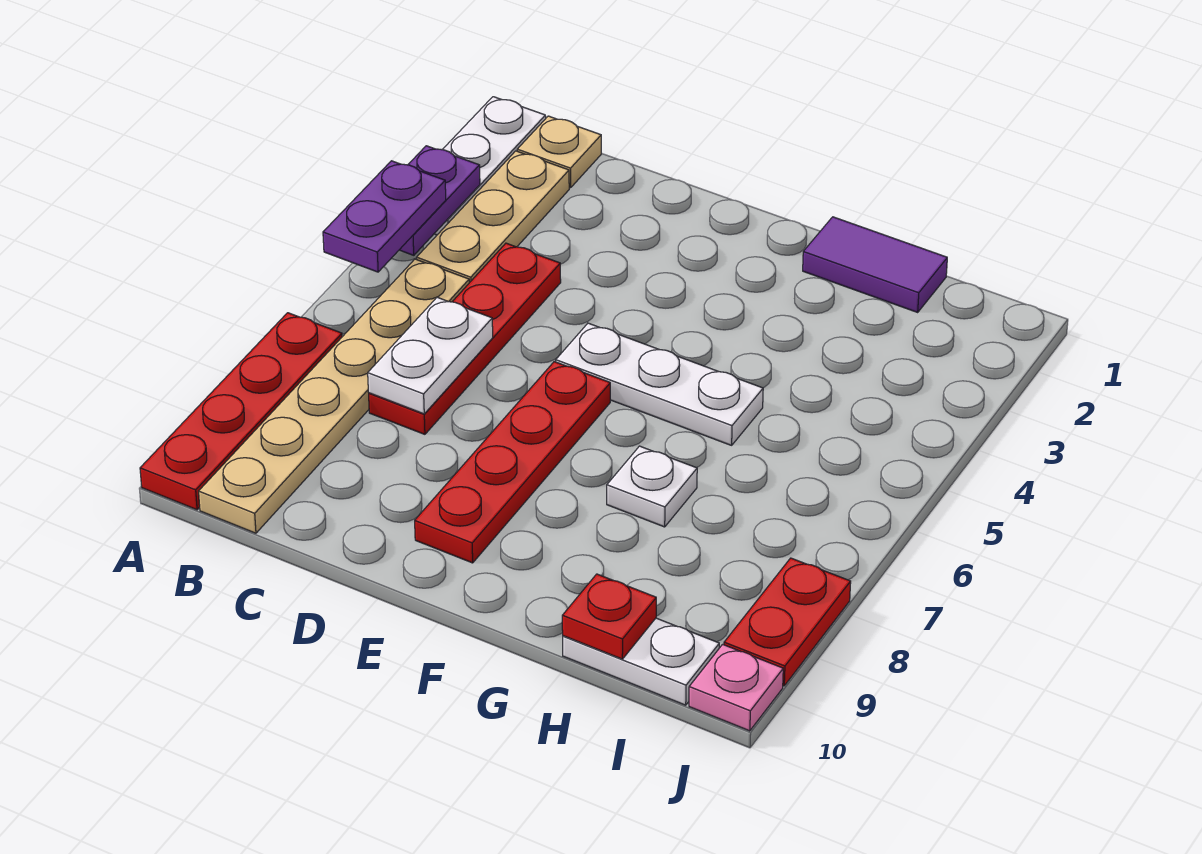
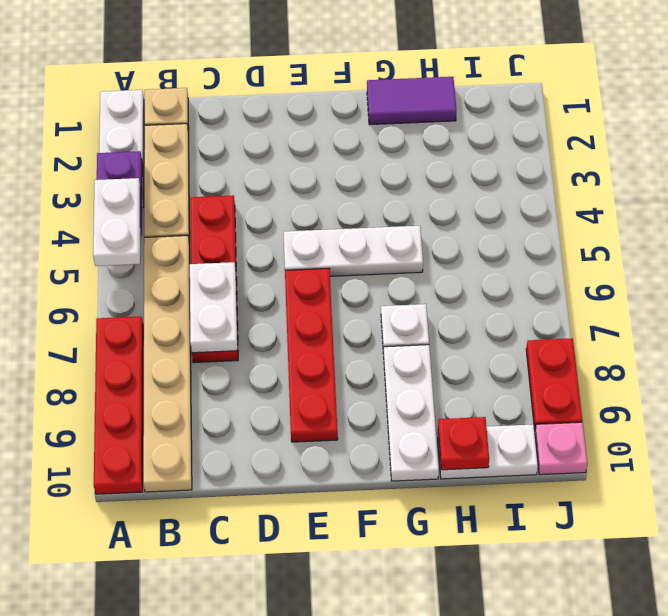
purple 1x2 plate [323,161,446,272] -> white 1x2 plate [93,178,140,266]
none -> white 1x3 plate [383,345,439,481]

